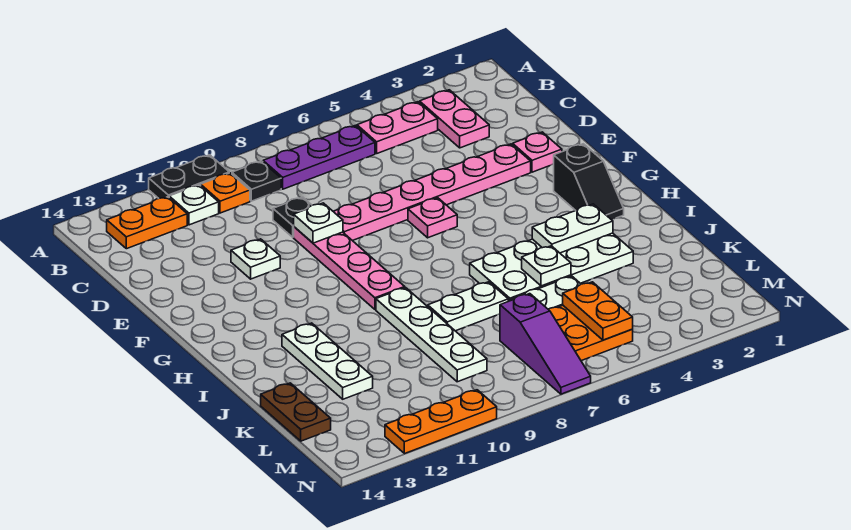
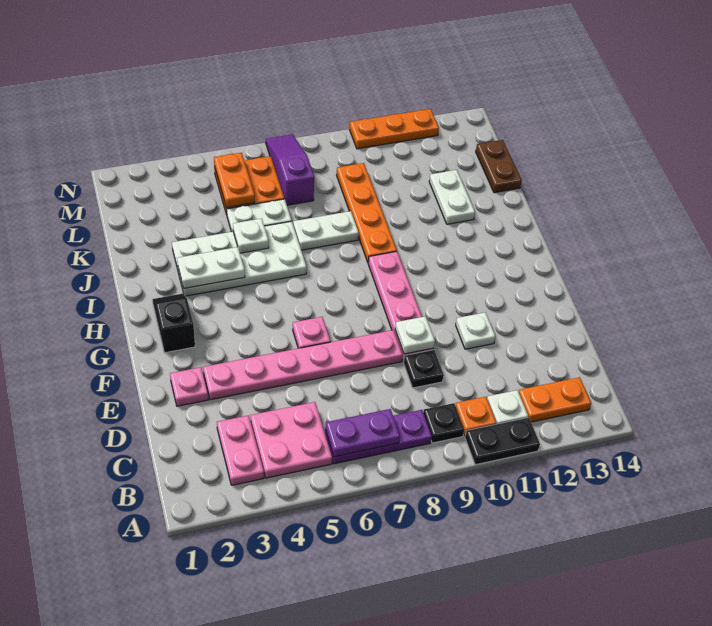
pink 1x2 plate [357,102,438,153] -> pink 2x2 plate [251,402,332,478]
none -> purple 1x2 plate [325,409,400,457]
white 1x4 plate [376,288,487,382] -> orange 1x4 plate [337,163,397,262]
white 1x3 plate [282,323,373,399] -> white 1x2 plate [429,170,475,224]

